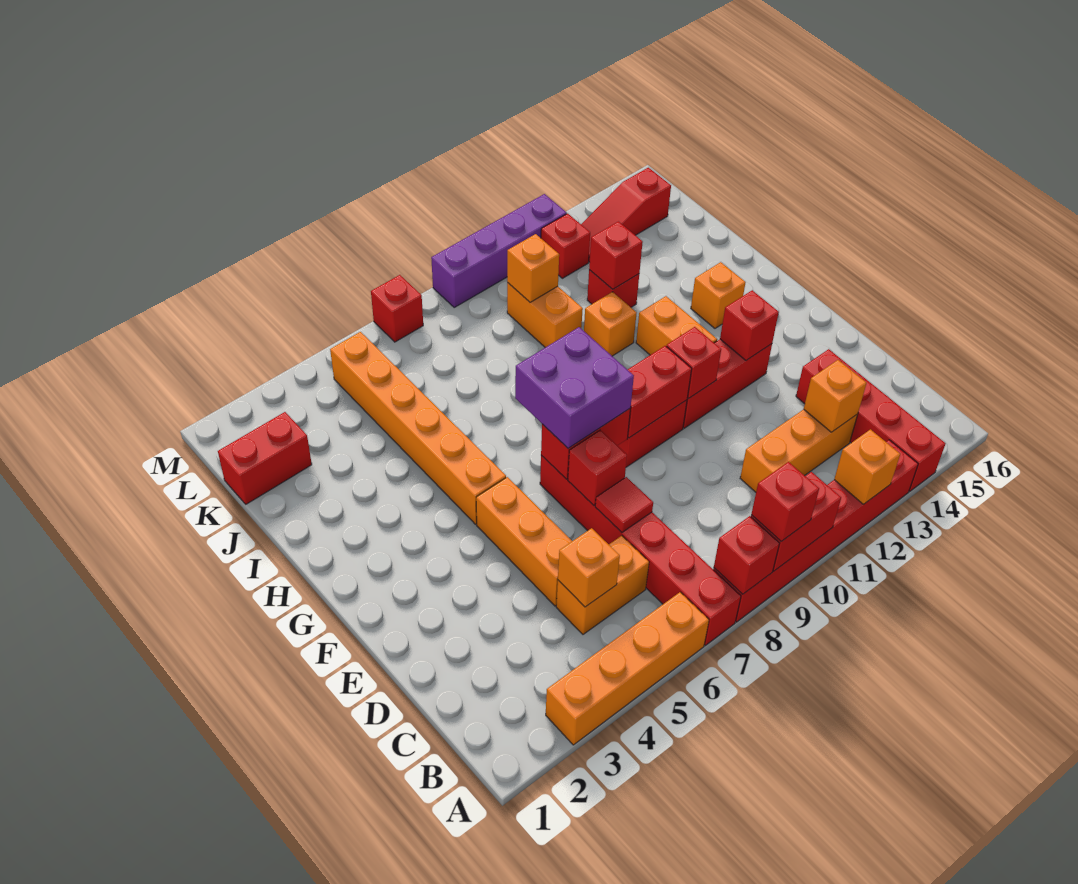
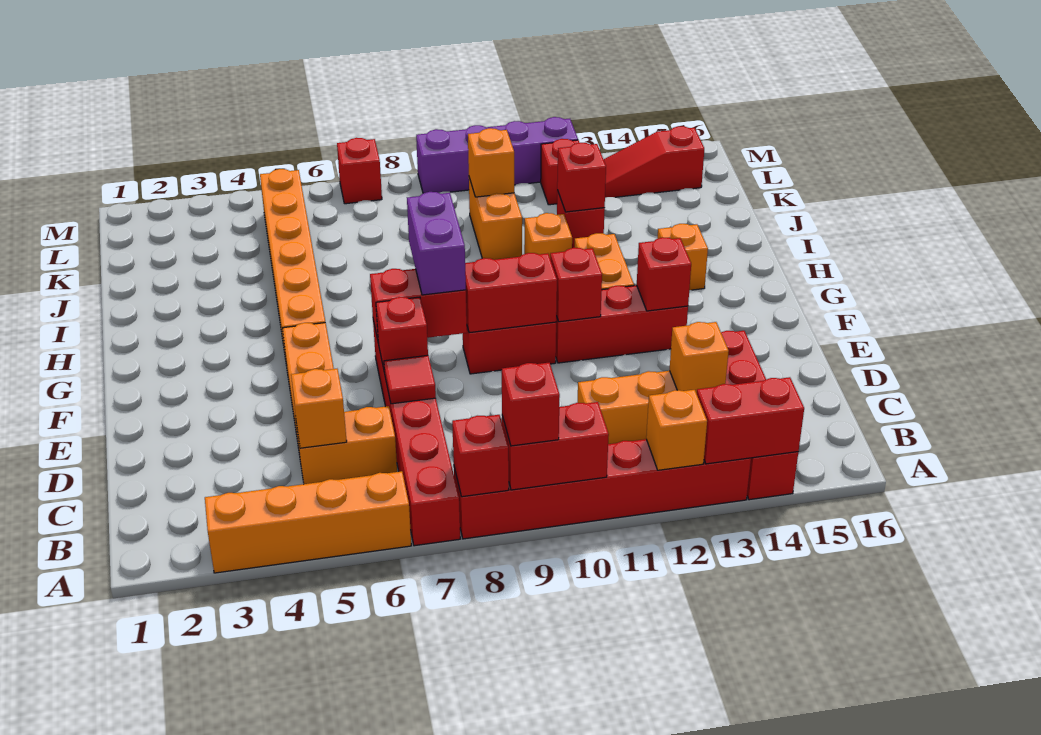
purple 2x2 brick [515,327,634,448] -> purple 1x2 brick [407,192,466,295]
red 1x2 brick [218,412,312,504] -> red 1x2 brick moved to [697,377,804,464]

